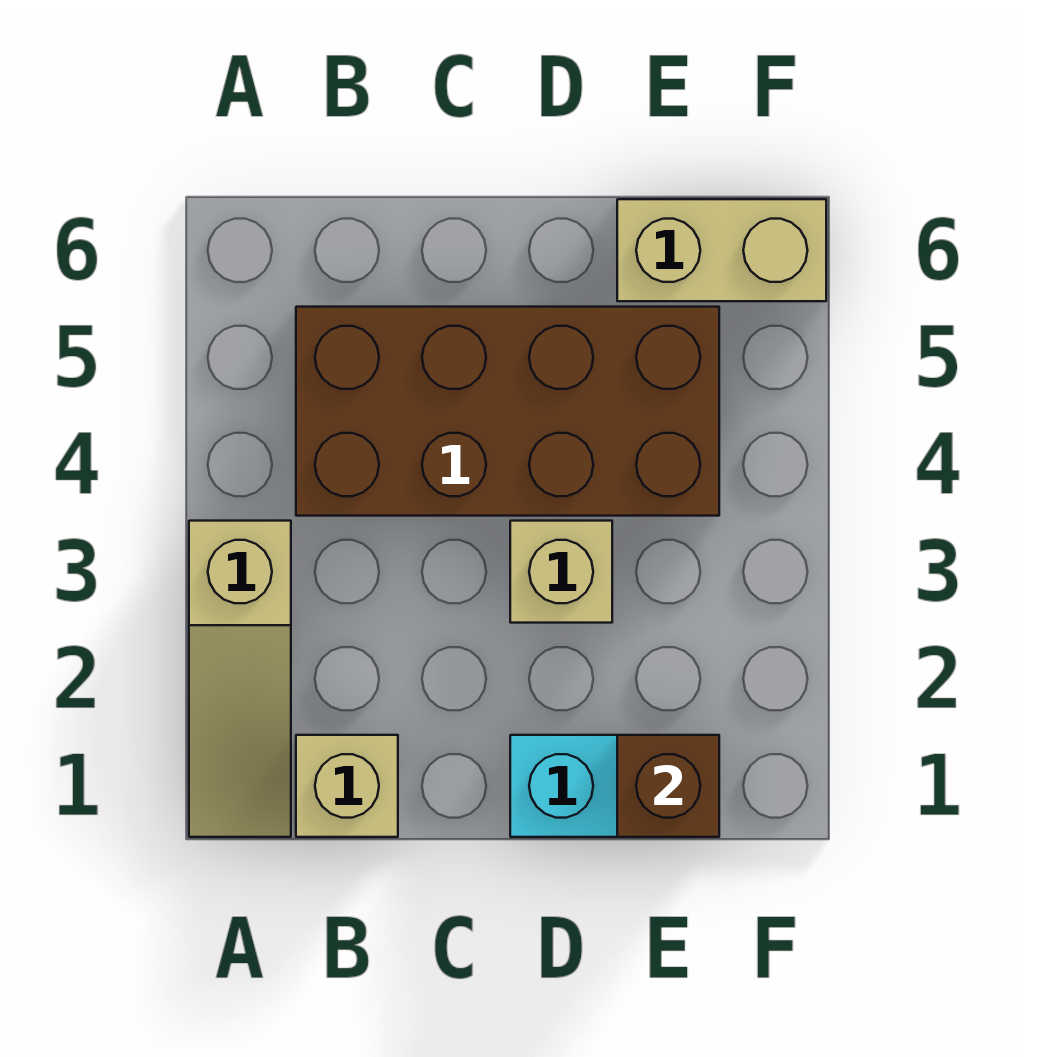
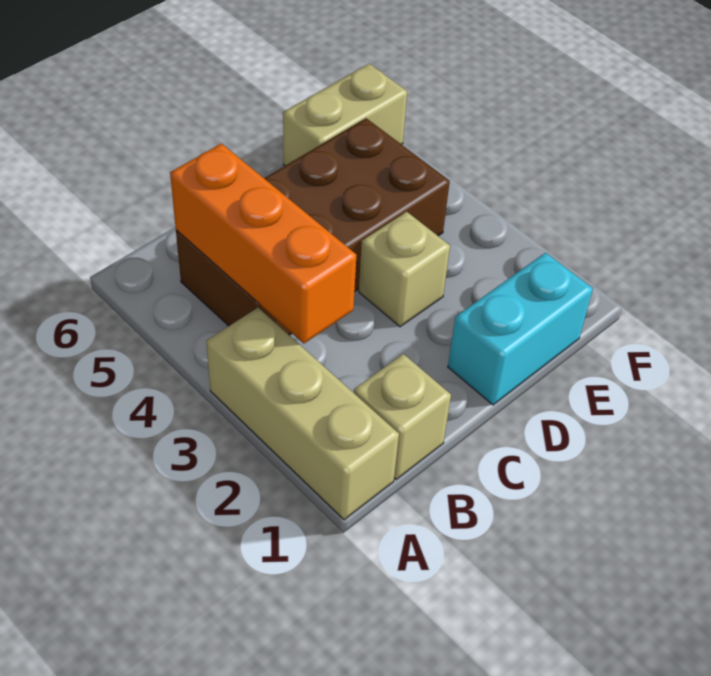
tan 1x3 slope [189,521,291,837] -> tan 1x3 brick [206,308,399,520]
none -> orange 1x3 brick [170,144,356,344]
brown 1x1 brick [617,735,719,837] -> none

